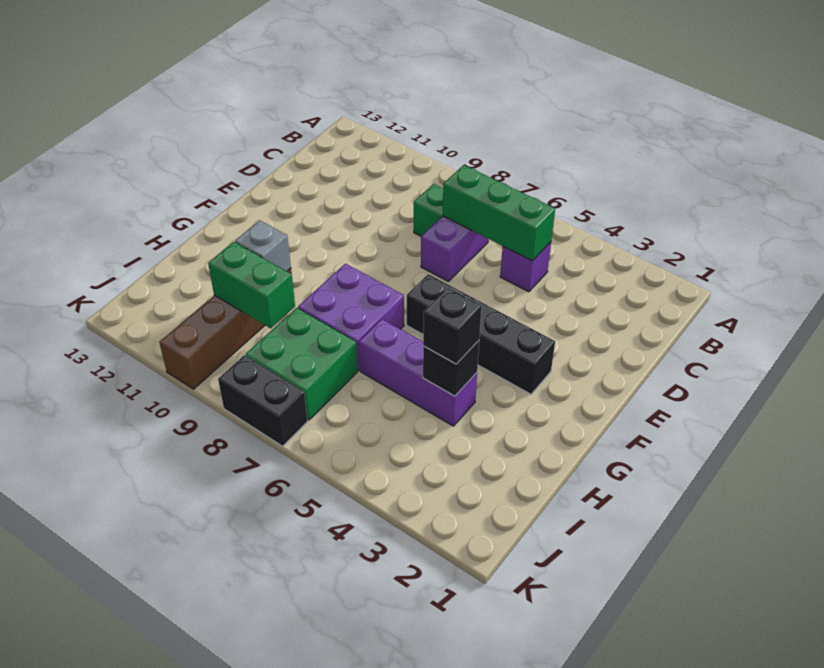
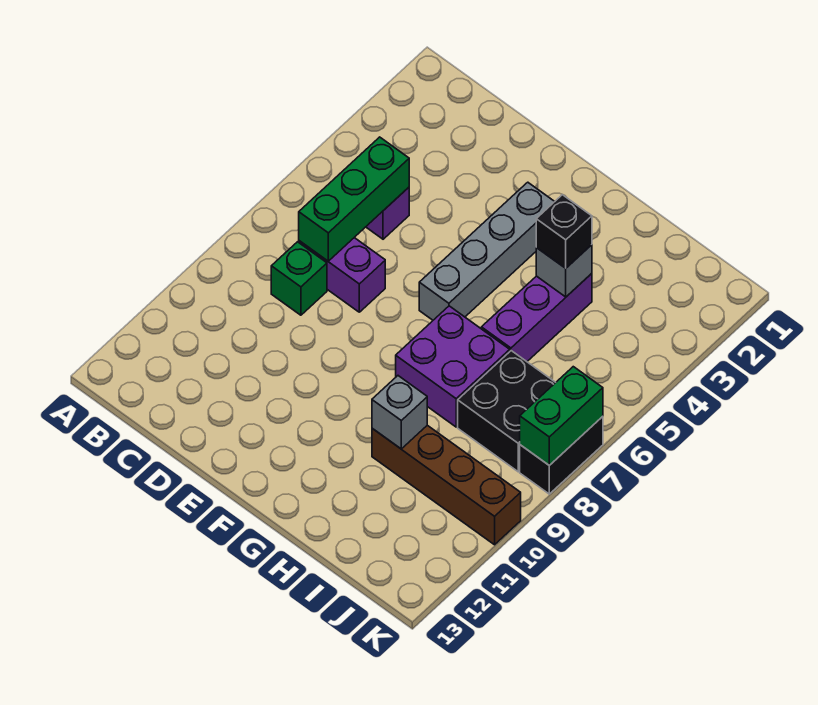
black 1x4 brick [407,274,555,394] -> grey 1x4 brick [419,182,555,320]
black 1x1 brick [423,341,479,396] -> grey 1x1 brick [536,245,592,297]
green 2x2 brick [246,308,358,420] -> black 2x2 brick [458,351,556,472]
green 1x2 brick [208,242,295,328] -> green 1x2 brick moved to [520,367,603,465]

